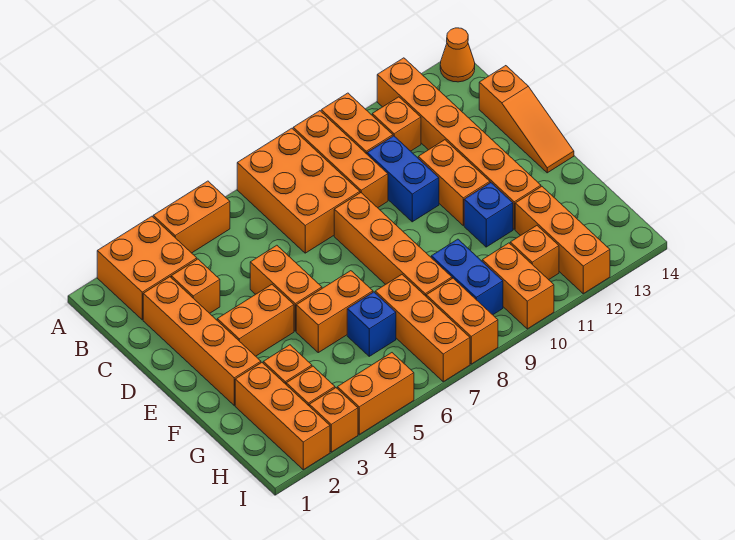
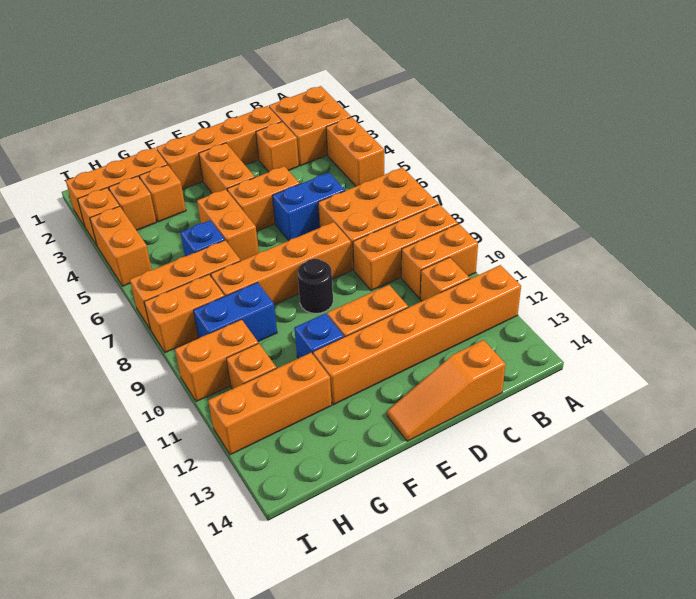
orange 1x1 cone [440,28,475,82] -> none
blue 1x2 brick [367,136,439,222] -> blue 1x2 brick moved to [272,173,345,241]
none -> black 1x1 round brick [297,259,333,313]

